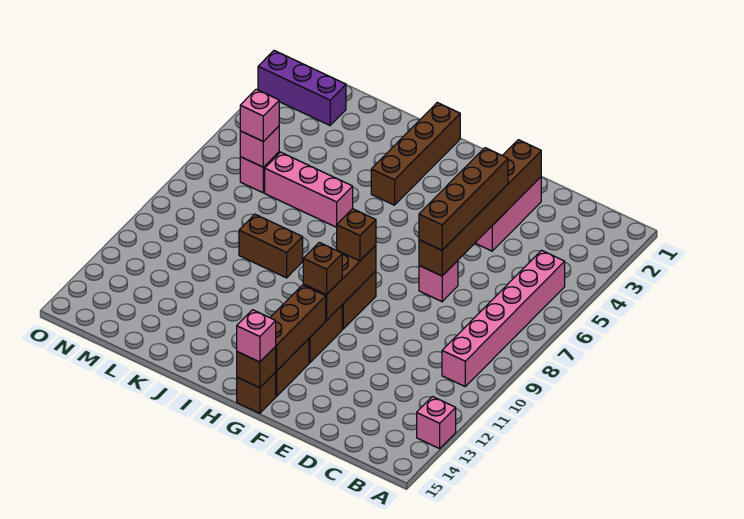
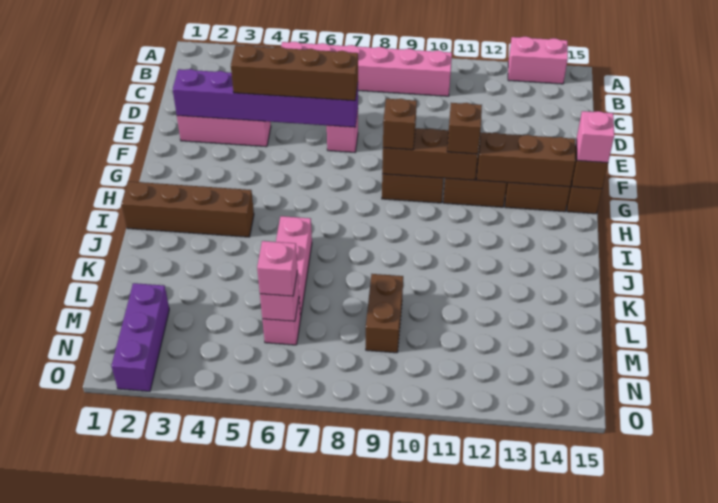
pink 1x1 brick [417,397,456,449] -> pink 1x2 brick [508,37,568,84]
brown 1x6 brick [419,140,541,276] -> purple 1x6 brick [173,69,358,127]
brown 1x2 brick [239,214,303,278] -> brown 1x2 brick moved to [366,274,403,353]

